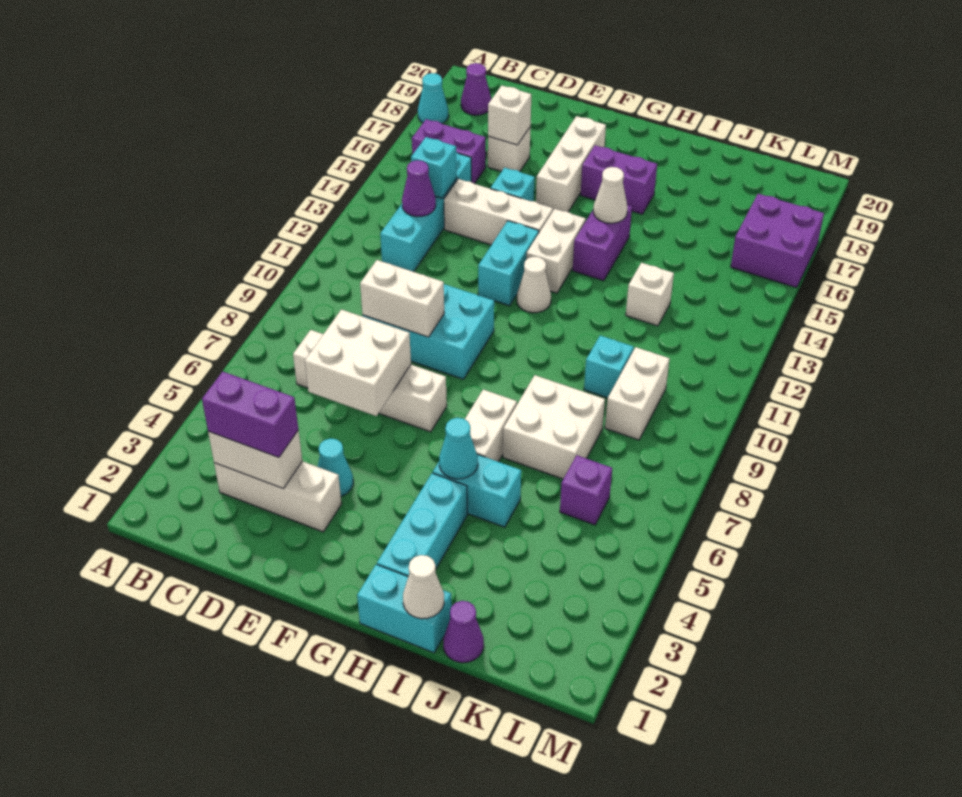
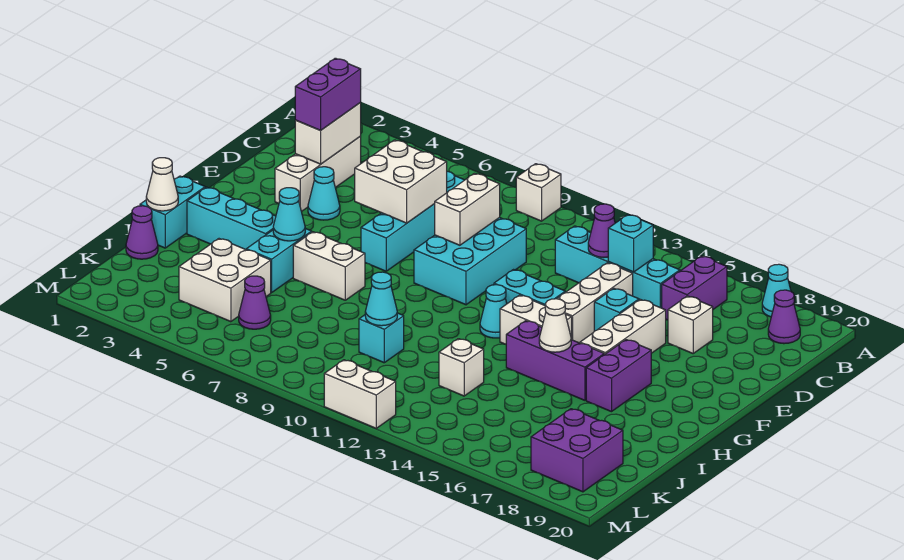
white 1x4 brick [293,330,447,432] -> cyan 1x4 brick [361,171,464,271]
white 1x1 brick [488,86,531,145] -> white 1x1 brick moved to [516,164,561,221]
white 1x3 brick [536,116,606,212] -> white 1x3 brick turned to [580,299,666,355]
white 1x1 cone [517,257,551,313] -> cyan 1x1 cone [480,285,507,338]
purple 1x2 brick [573,205,632,281] -> purple 1x3 brick [506,321,604,400]
white 2x2 brick [503,375,605,479] -> white 2x2 brick moved to [179,239,271,322]
none -> cyan 1x1 cone [365,272,397,326]
purple 1x1 brick [560,455,612,525] -> purple 1x1 cone [239,276,271,329]
white 1x2 brick [605,347,670,440] -> white 1x2 brick moved to [324,360,396,428]
purple 2x2 brick [731,194,824,288] -> purple 2x2 brick moved to [531,409,623,492]

